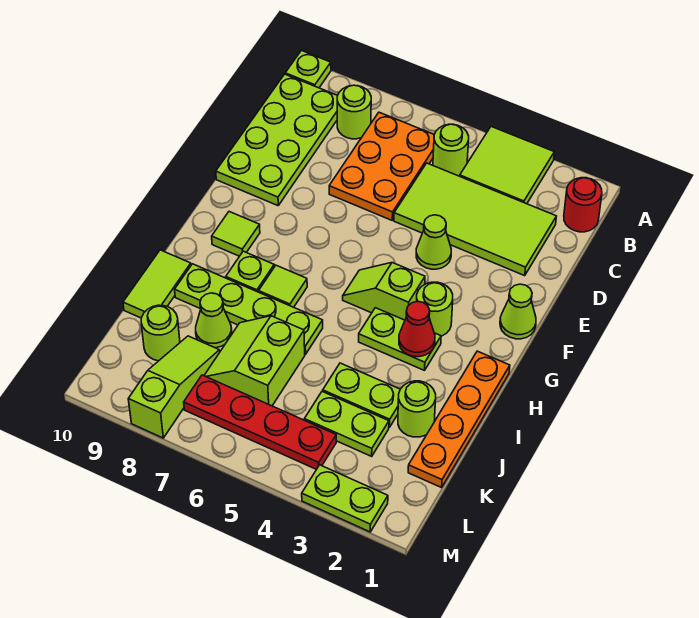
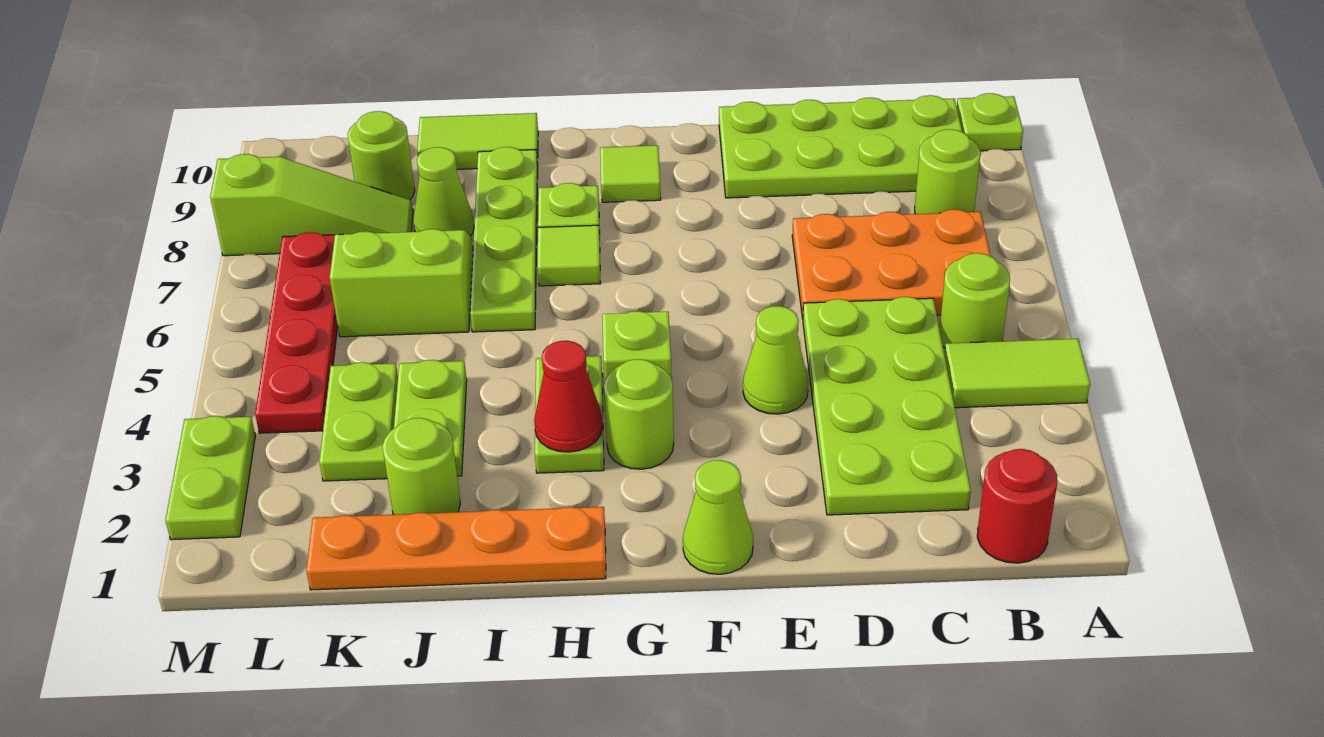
lime 2x2 tile [460,127,554,204] -> lime 1x2 tile [944,339,1090,408]
lime 2x4 tile [394,163,556,276] -> lime 2x4 plate [803,297,971,515]

